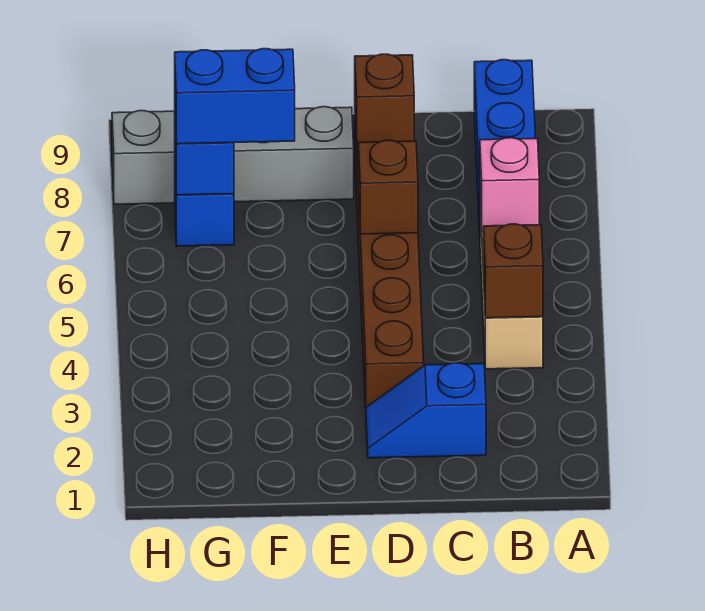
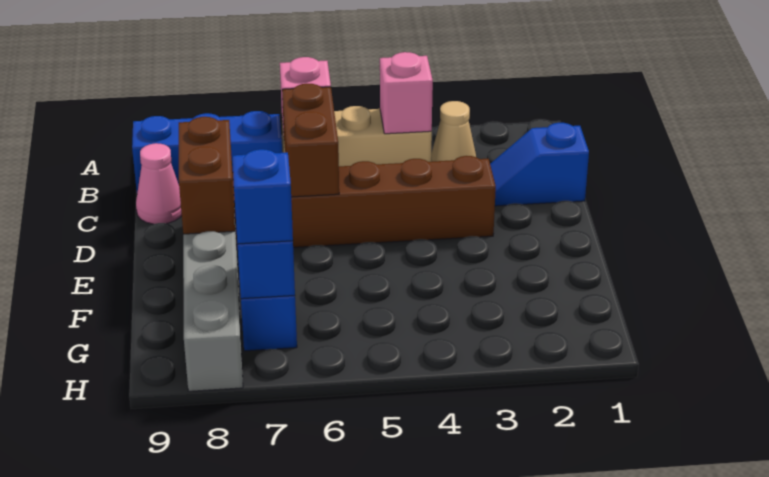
none -> tan 1x1 cone [431,101,476,162]
brown 1x1 brick [484,224,543,318] -> pink 1x1 brick [380,52,433,134]
blue 1x2 slope [366,363,486,458] -> blue 1x2 slope turned to [490,123,589,206]
none -> pink 1x1 cone [136,143,182,224]
brown 1x1 brick [358,140,418,234] -> brown 1x2 brick [282,84,339,197]
brown 1x1 brick [355,54,414,148] -> brown 1x2 brick [179,117,235,234]
blue 1x2 brick [175,49,295,144] -> blue 1x1 brick [232,149,293,244]

